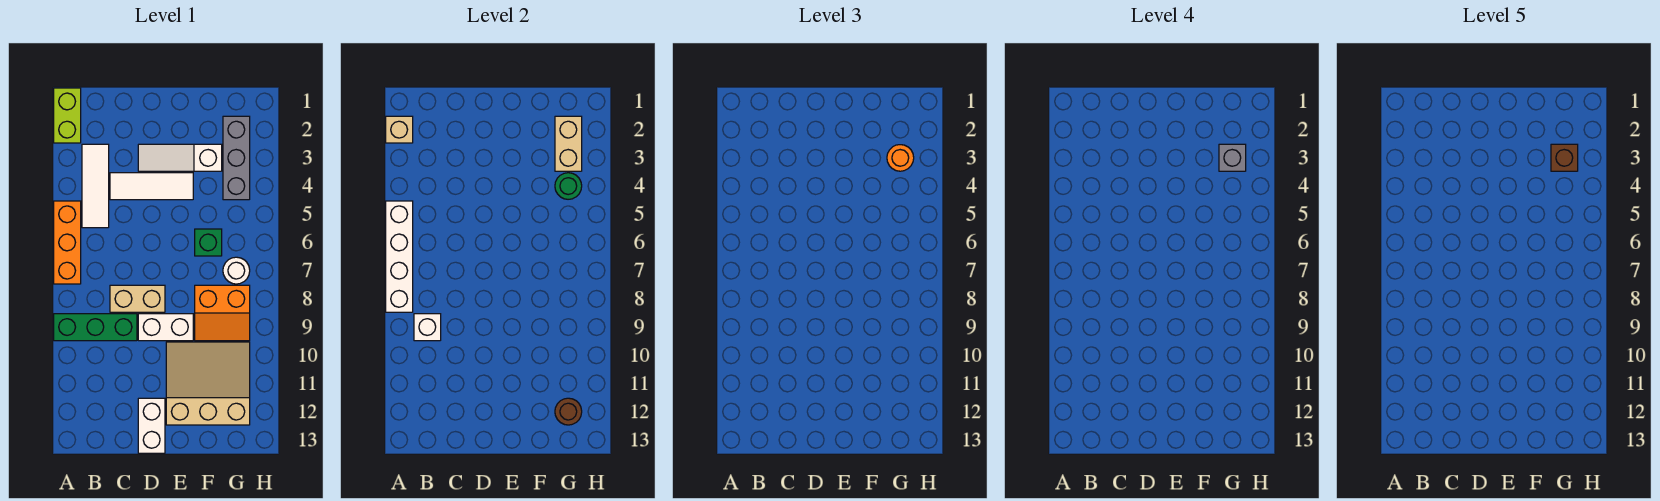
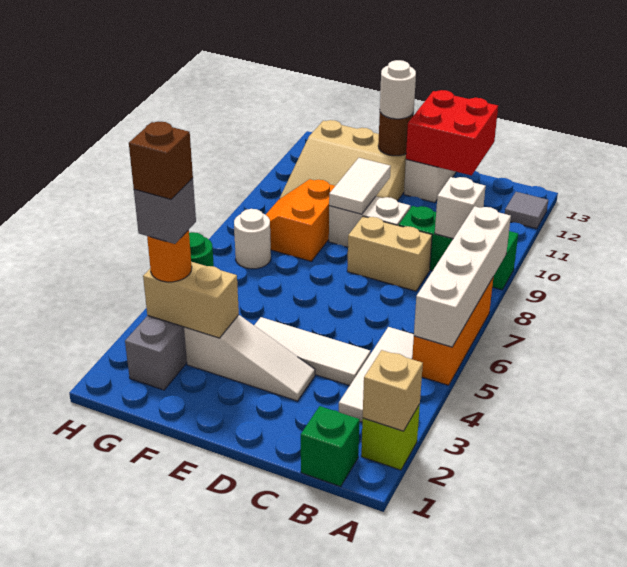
lime 1x2 brick [54,88,81,143] -> lime 1x1 brick [361,404,420,470]
none -> grey 1x1 tile [505,192,548,229]
none -> red 2x2 brick [406,90,498,175]
none -> white 1x2 tile [329,158,391,214]
none -> white 1x1 round brick [380,60,416,119]
green 1x1 brick [195,229,222,256] -> green 1x1 brick moved to [301,406,360,486]
orange 2x2 slope [195,285,250,341] -> orange 2x2 slope turned to [266,179,335,261]
tan 1x2 brick [555,116,582,171] -> tan 1x2 brick turned to [143,262,239,338]
brown 1x1 round brick [555,398,582,425] -> brown 1x1 round brick moved to [378,112,414,156]

